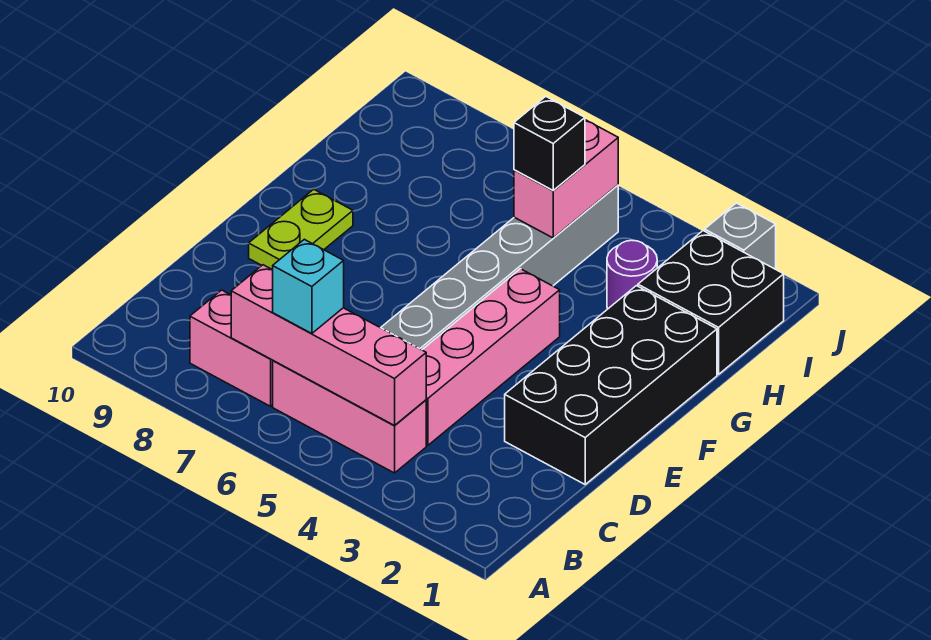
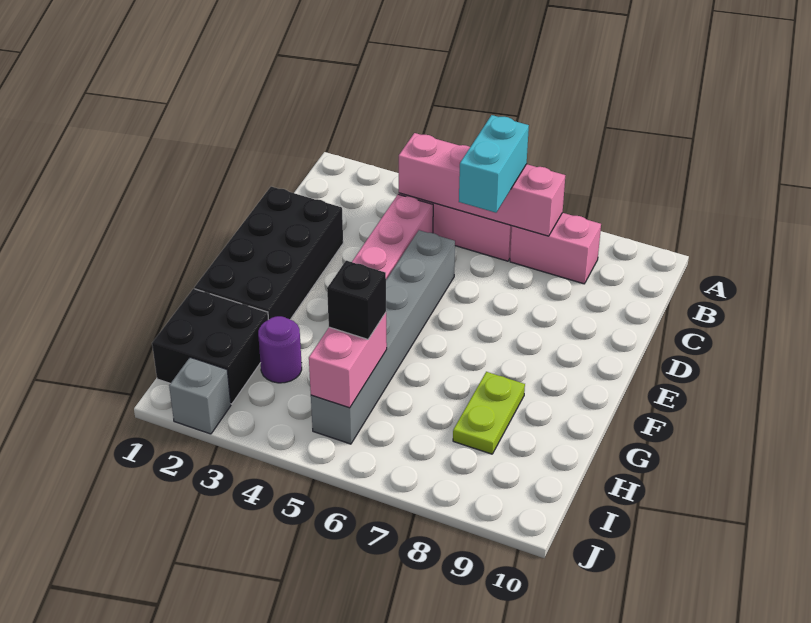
cyan 1x1 brick [273,239,344,334] -> cyan 1x2 brick [459,115,529,213]
lime 1x2 plate [249,189,353,270] -> lime 1x2 plate moved to [453,372,525,454]

